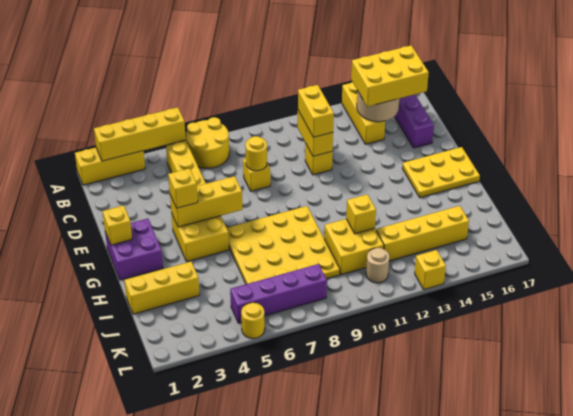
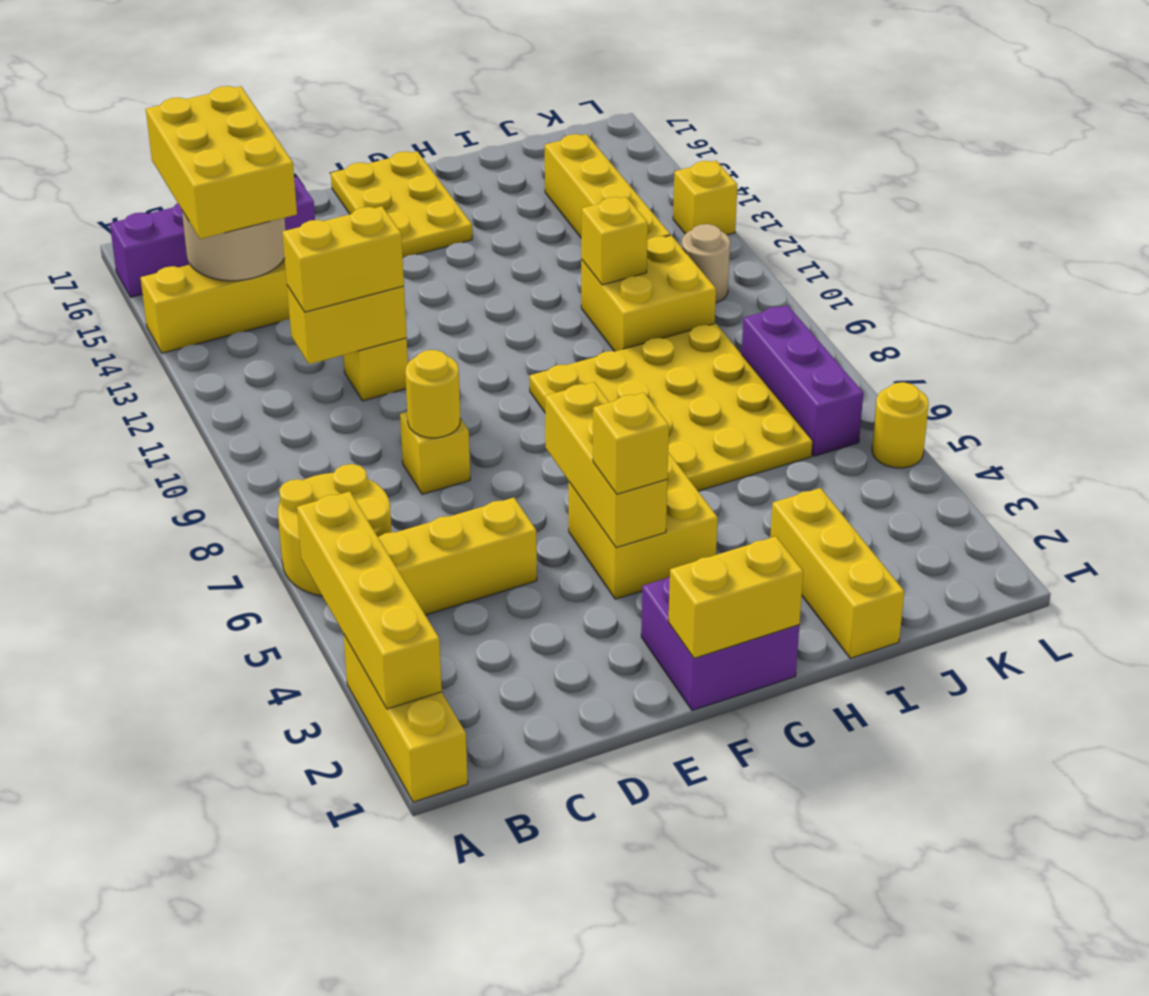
yellow 1x1 brick [103,205,132,245] -> yellow 1x2 brick [668,536,803,658]
purple 1x4 brick [230,264,327,323] -> purple 1x3 brick [742,305,863,456]

